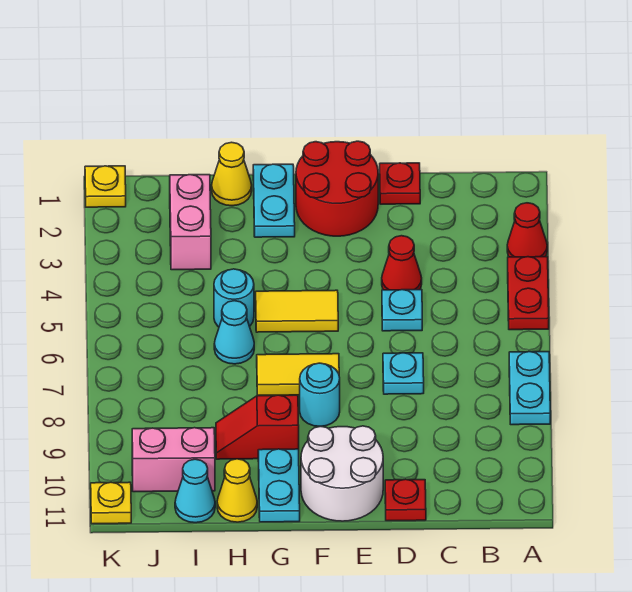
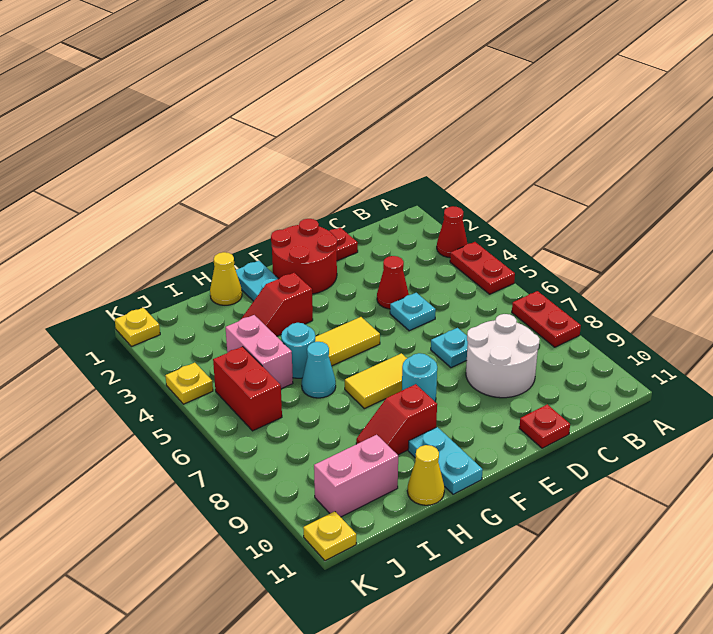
cyan 1x2 plate [509,352,550,425] -> red 1x2 plate [512,291,581,347]
white 2x2 round brick [301,426,383,521] -> white 2x2 round brick moved to [466,314,540,398]
none -> red 1x2 slope [241,273,313,336]
pink 1x2 brick [170,175,211,270] -> pink 1x2 brick moved to [226,315,293,389]
cyan 1x1 cone [175,459,215,523] -> none
none -> red 1x2 brick [213,347,282,431]
none -> yellow 1x1 plate [165,363,213,404]

